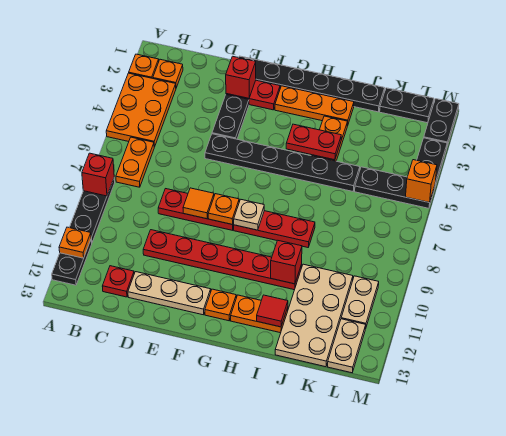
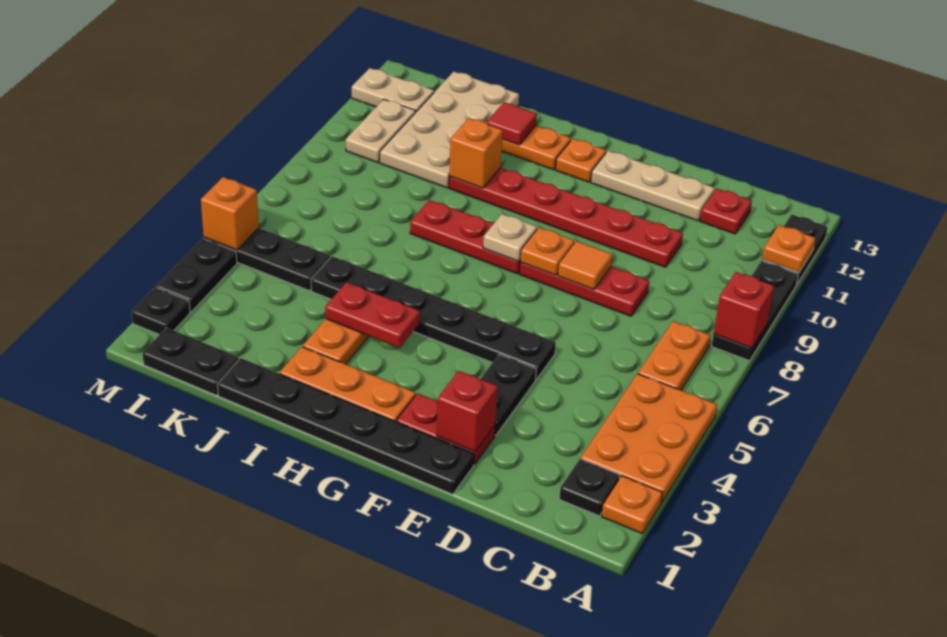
orange 1x1 plate [153,59,183,88] -> black 1x1 plate [559,459,620,516]
red 1x1 brick [271,240,302,284] -> orange 1x1 brick [449,118,503,188]
tan 1x2 plate [328,319,366,373] -> tan 1x2 plate turned to [352,68,434,112]
black 1x2 plate [424,99,459,146] -> black 1x1 plate [131,287,190,335]

